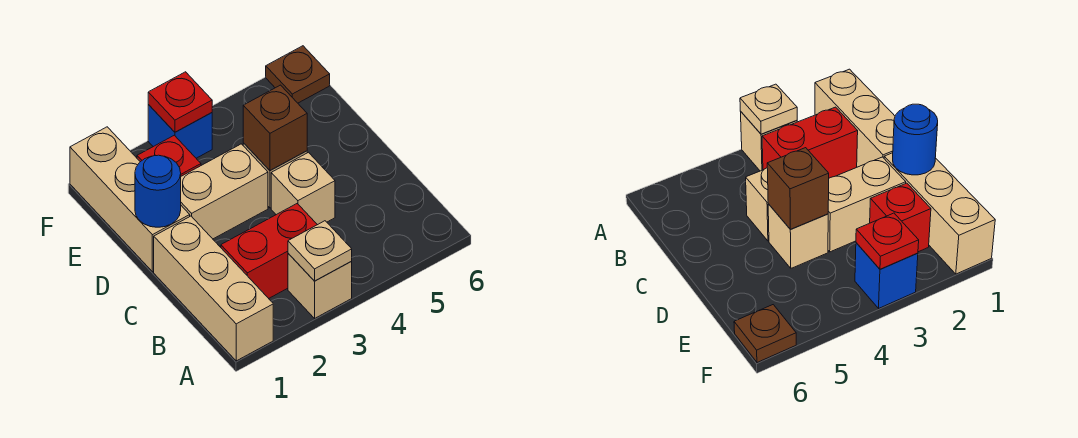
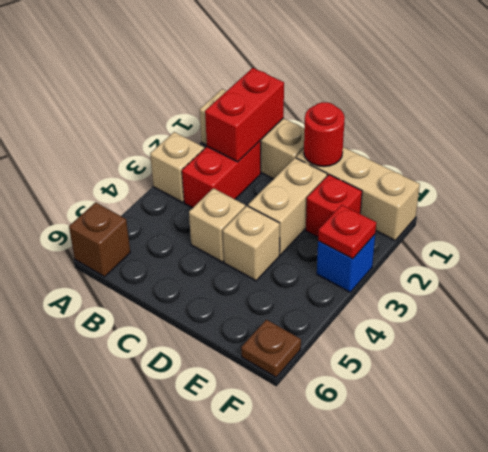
tan 1x1 plate [288,221,352,281] -> none
none -> red 1x2 brick [205,68,284,162]
blue 1x1 round brick [135,155,181,227] -> red 1x1 round brick [304,102,345,167]
brown 1x1 brick [243,85,307,171] -> brown 1x1 brick moved to [69,202,130,277]

